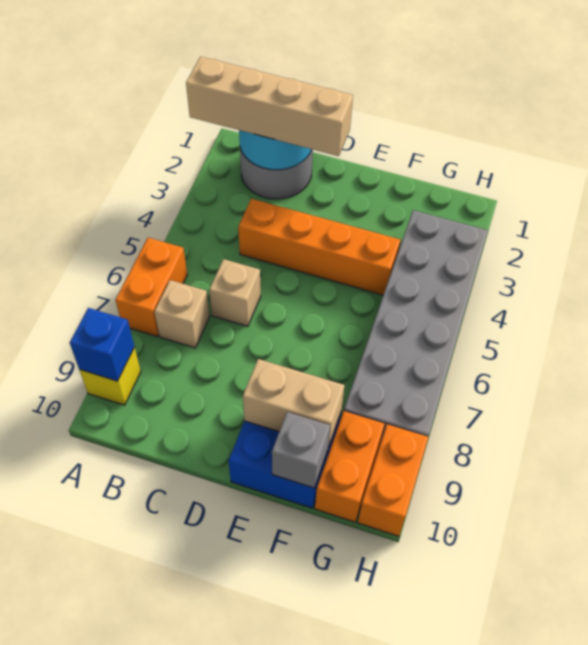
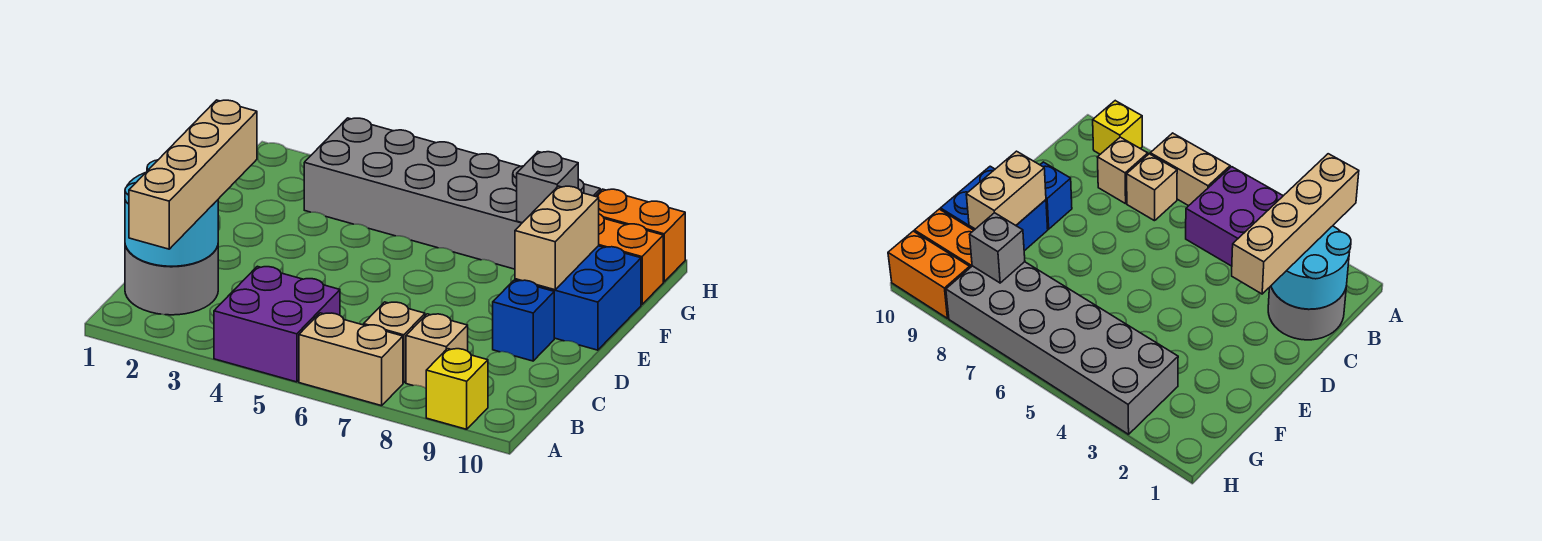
none -> purple 2x2 brick [214,266,340,382]
orange 1x2 brick [116,238,187,336] -> tan 1x2 brick [299,313,403,406]
blue 1x1 brick [70,308,134,381] -> blue 1x1 brick moved to [493,280,554,361]
orange 1x4 brick [238,199,400,295] -> none
tan 1x1 brick [209,259,261,326] -> tan 1x1 brick moved to [406,314,468,388]
grey 1x1 brick [272,412,330,488] -> grey 1x1 brick moved to [517,152,578,223]

